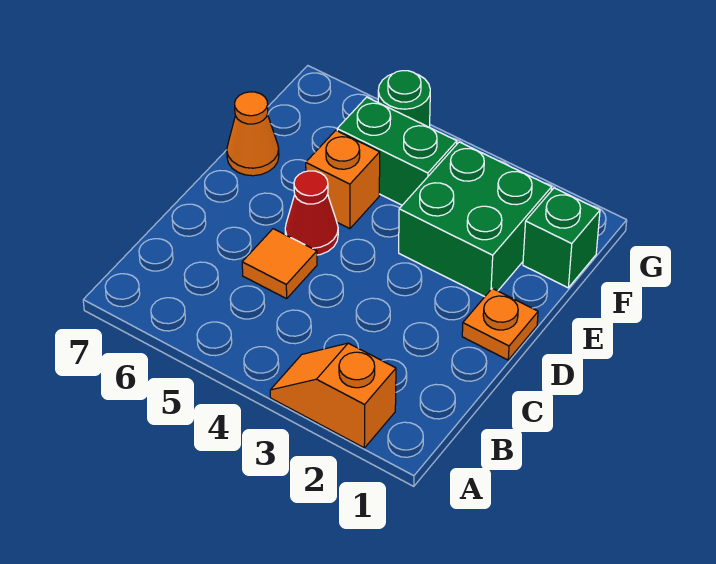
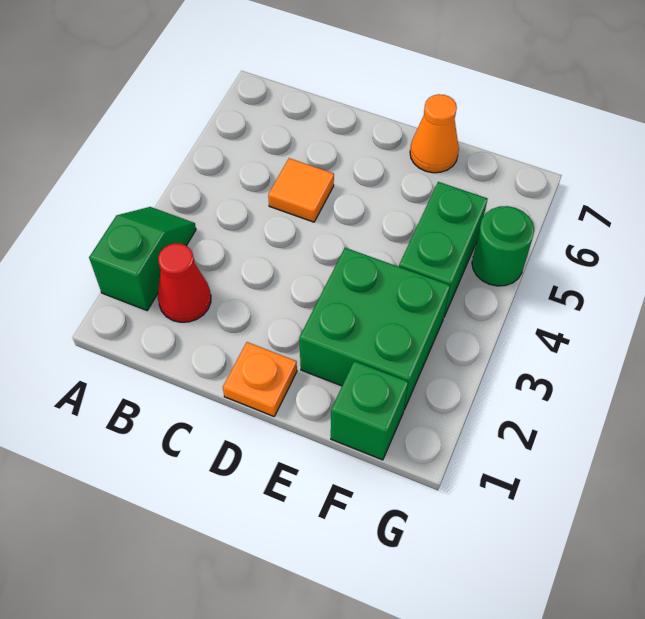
orange 1x2 slope [270,343,396,448] -> green 1x2 slope [89,207,196,310]
red 1x1 cone [285,171,338,255] -> red 1x1 cone moved to [158,243,211,322]
orange 1x1 brick [306,130,380,229] -> none

